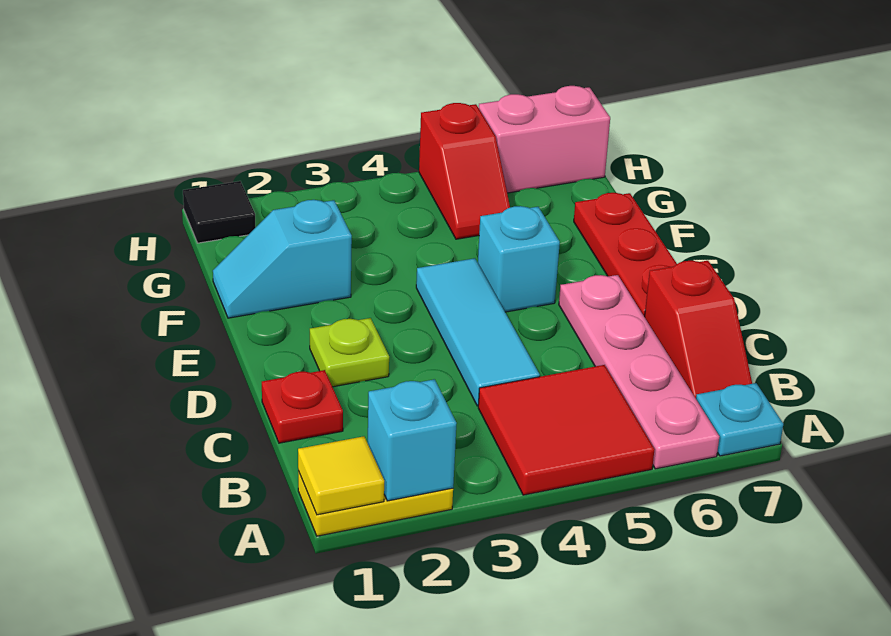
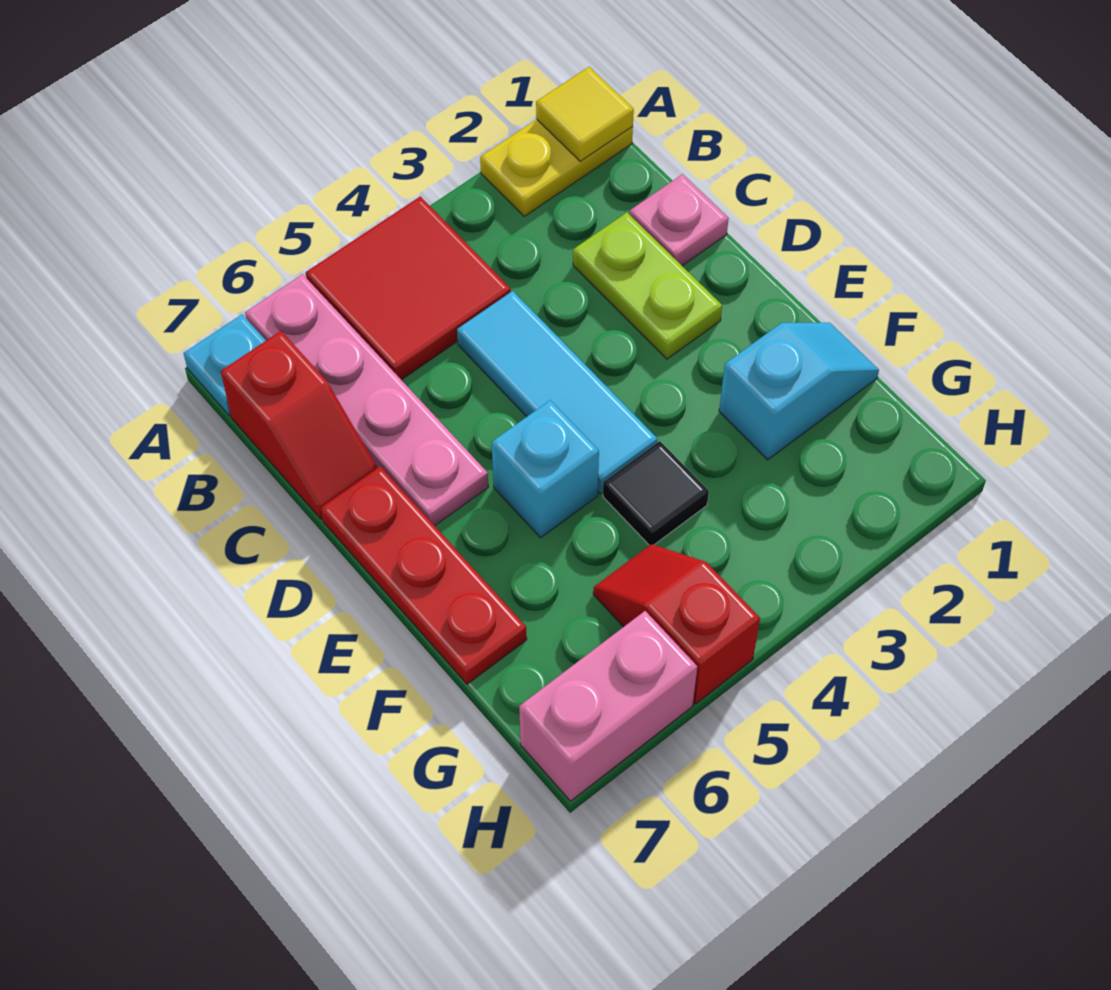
cyan 1x1 brick [368,379,457,501] -> none
red 1x2 slope [645,261,752,398] -> red 1x2 slope turned to [221,331,377,519]
red 1x1 plate [262,370,343,443] -> pink 1x1 plate [630,174,729,266]
lime 1x1 plate [310,318,389,387] -> lime 1x2 plate [573,213,722,359]
black 1x1 tile [183,181,256,243] -> black 1x1 tile moved to [603,441,709,545]

